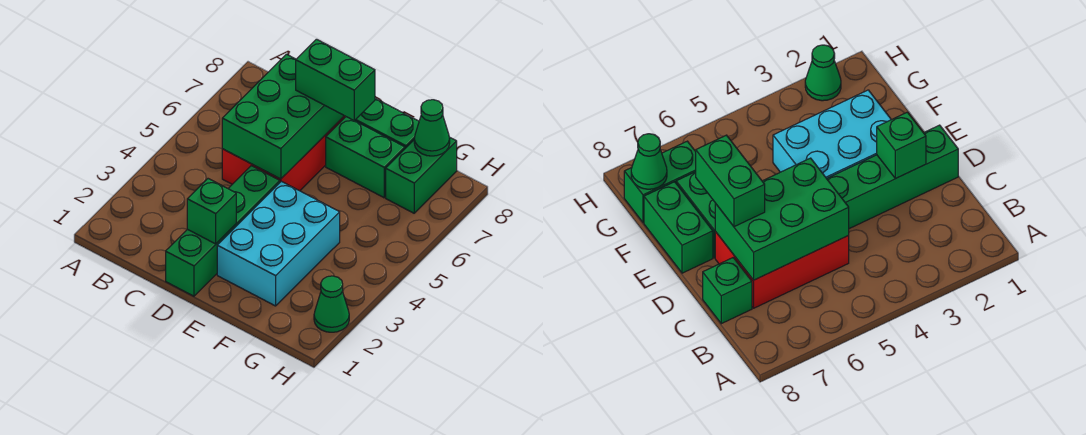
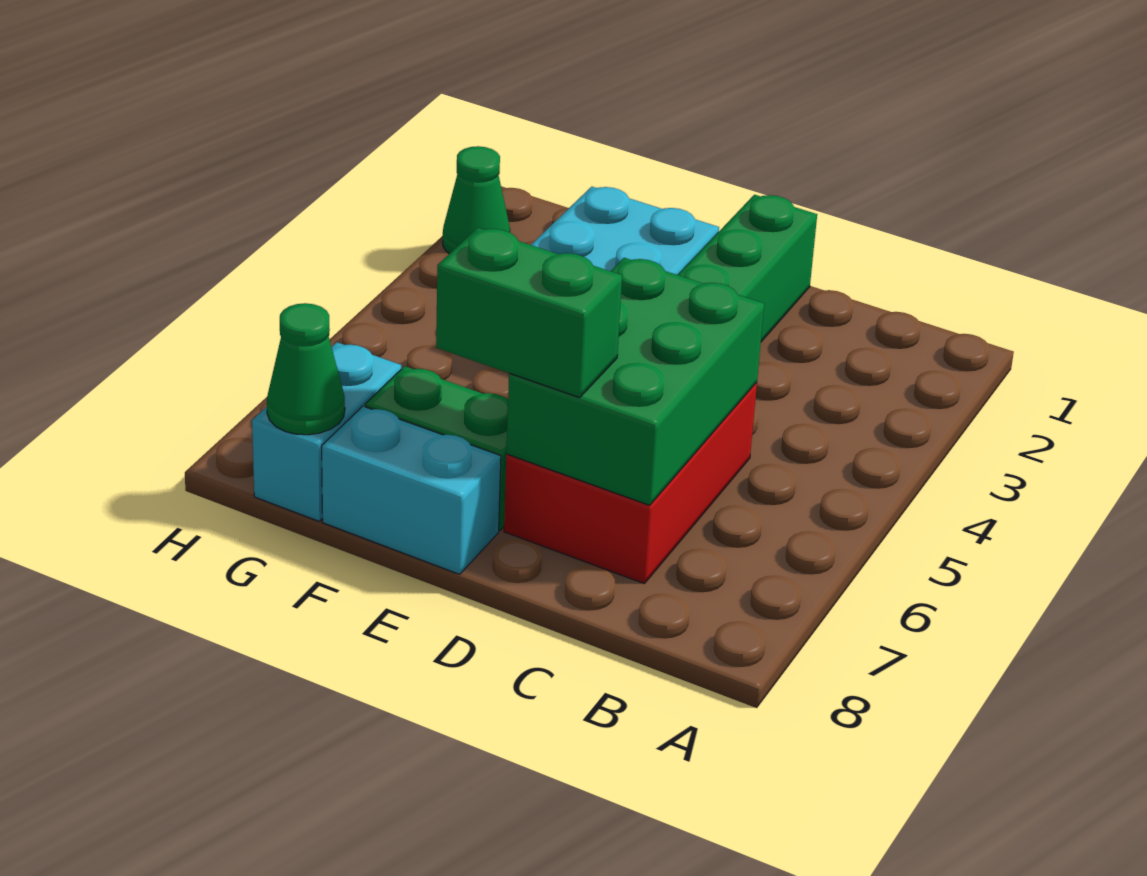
green 1x1 brick [703,258,752,324] -> none
green 1x1 brick [187,179,236,244] -> none
green 1x2 brick [355,98,419,148] -> cyan 1x2 brick [322,406,501,574]
green 1x2 brick [386,137,457,213] -> cyan 1x2 brick [252,342,401,521]

